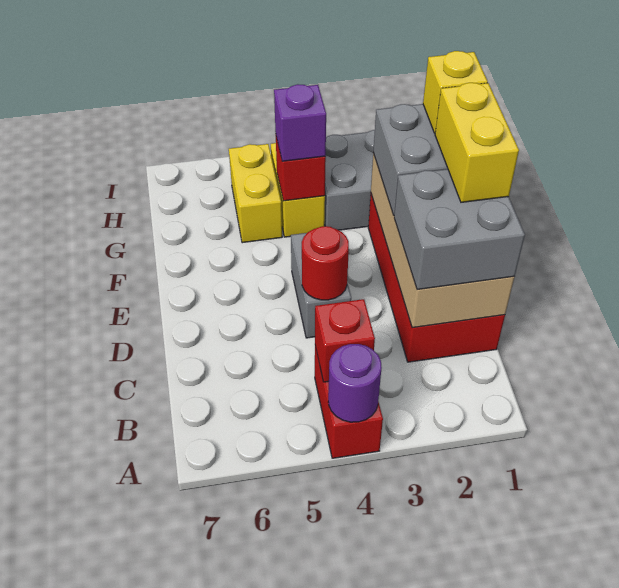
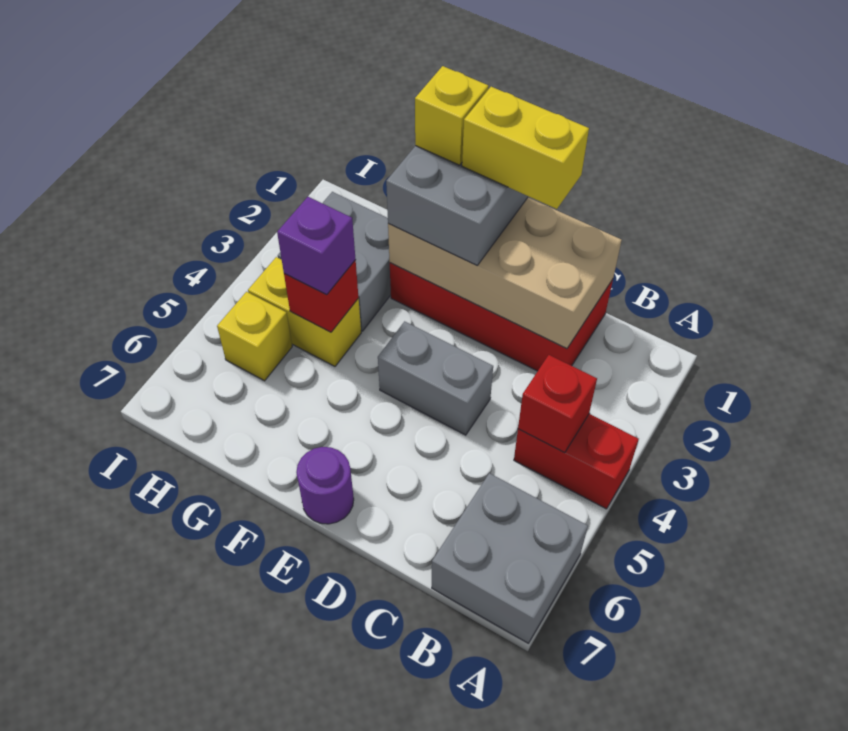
purple 1x1 round brick [328,344,382,422] -> purple 1x1 round brick moved to [296,447,354,524]
grey 2x2 brick [394,169,525,290] -> grey 2x2 brick moved to [432,473,588,643]
red 1x1 round brick [302,226,349,300] -> none
yellow 1x2 brick [229,144,282,243] -> yellow 1x1 brick [217,292,292,381]

